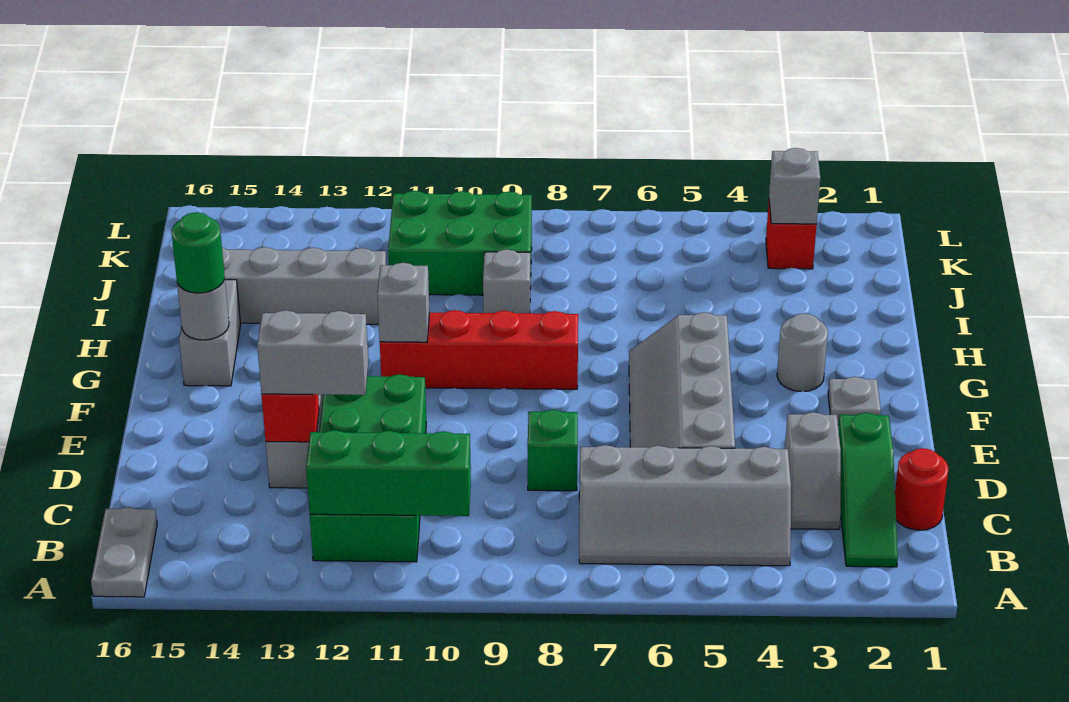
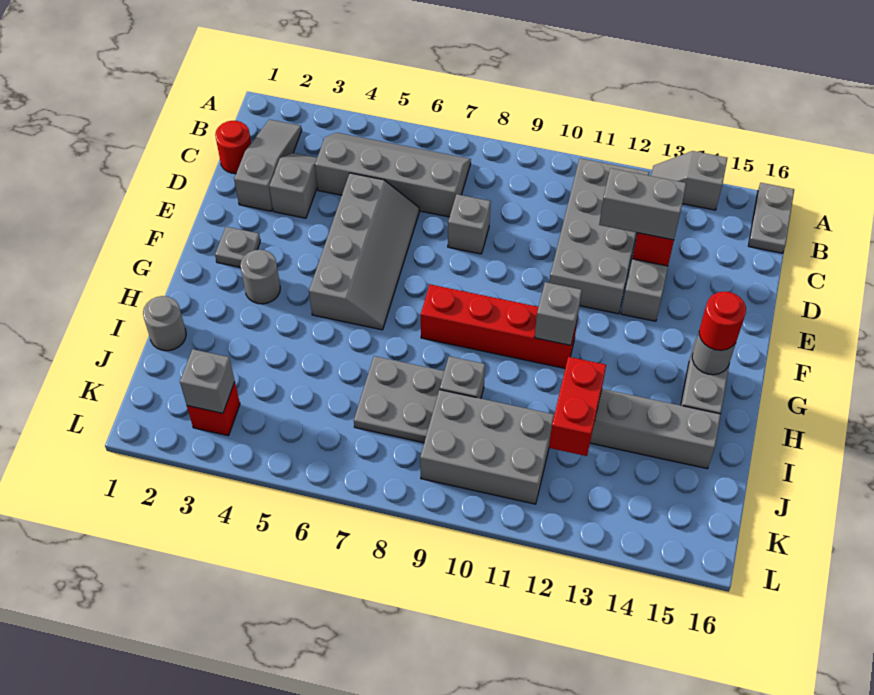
none -> grey 1x2 slope [651,151,727,210]
green 1x3 slope [838,413,898,567] -> grey 1x3 slope [234,120,302,211]
green 1x3 brick [306,430,471,516] -> none
green 2x4 brick [310,374,427,562] -> grey 2x4 brick [549,158,649,314]
green 1x1 brick [528,410,578,491] -> grey 1x1 brick [448,194,491,254]
green 1x1 round brick [172,212,225,293] -> red 1x1 round brick [699,292,746,350]
none -> grey 1x1 round brick [143,296,186,351]
none -> grey 2x2 plate [354,356,444,443]
none -> red 1x2 brick [549,357,606,456]
green 2x3 brick [388,191,532,295] -> grey 2x3 brick [420,390,554,504]

